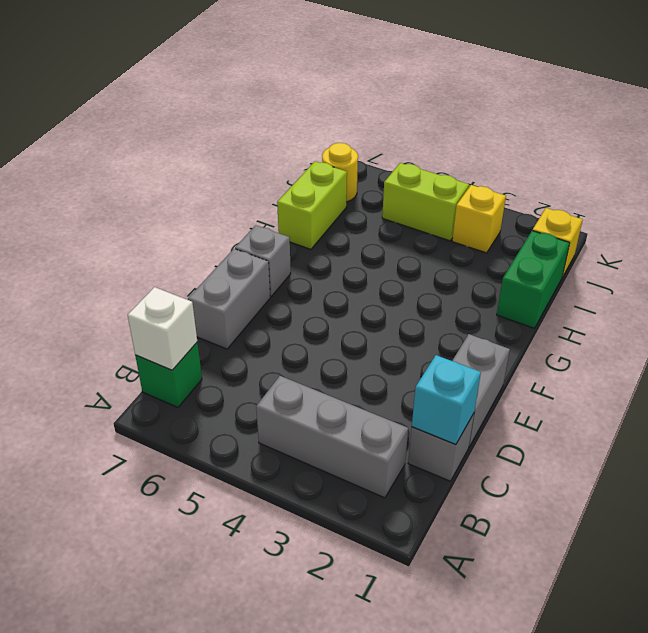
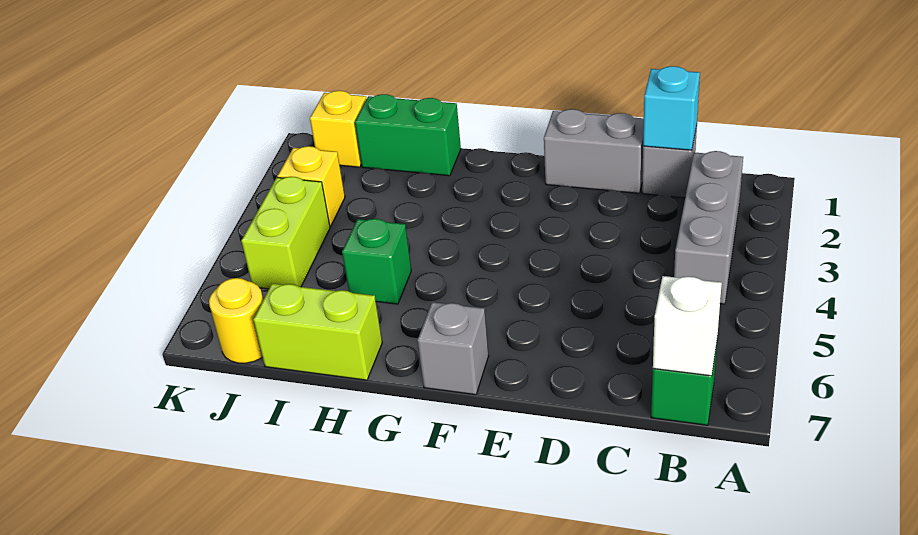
grey 1x2 brick [188,249,270,349] -> none
none -> green 1x1 brick [342,219,411,304]

